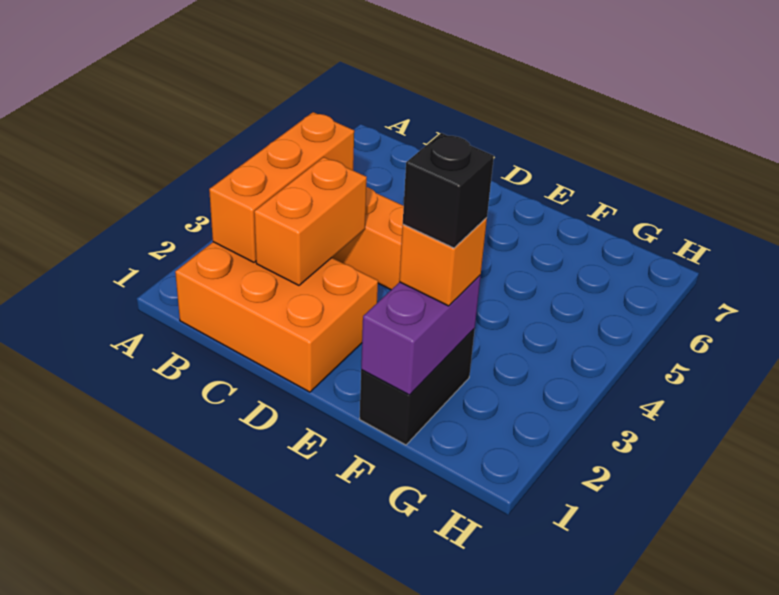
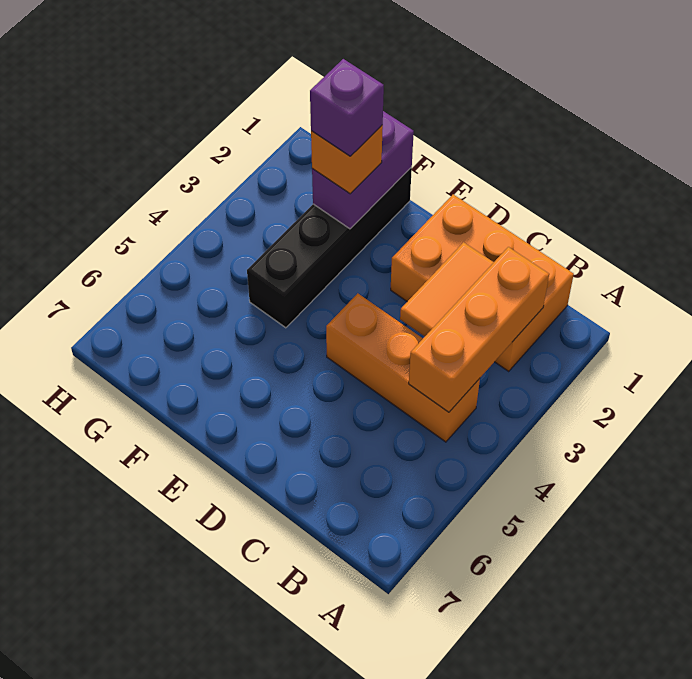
orange 1x2 brick [254,157,367,285] -> orange 1x2 tile [400,242,494,336]
black 1x2 brick [360,329,475,445] -> black 1x4 brick [247,167,412,328]
black 1x1 brick [403,133,494,248] -> purple 1x1 brick [310,59,384,156]

